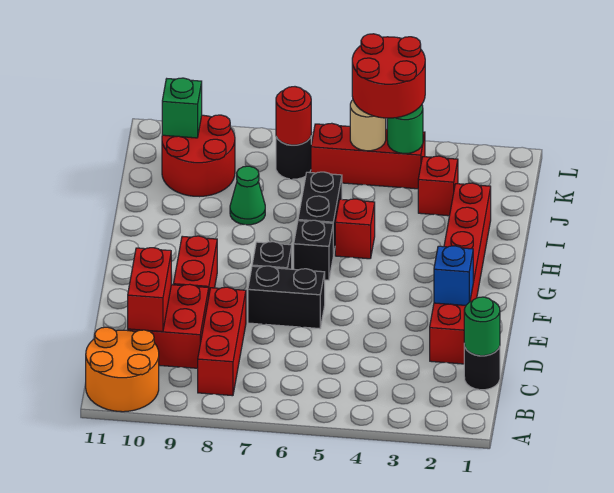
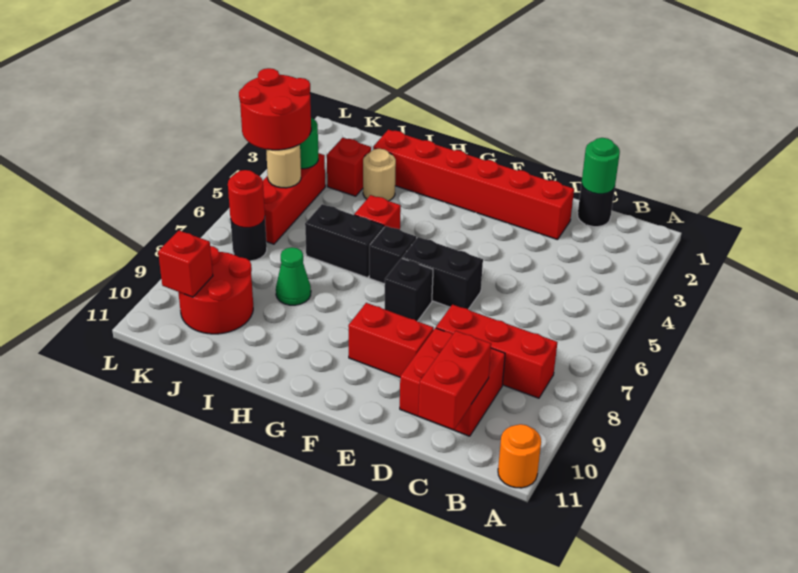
orange 2x2 round brick [86,327,159,412] -> orange 1x1 round brick [498,424,541,488]
red 1x2 brick [128,248,171,332] -> red 1x2 brick turned to [418,331,491,430]
blue 1x1 brick [434,246,473,305] -> none
black 1x2 brick [248,266,325,329] -> black 1x2 brick turned to [402,237,483,309]
none -> tan 1x1 round brick [363,149,396,201]
green 1x1 brick [162,78,202,138] -> red 1x1 brick [158,231,213,297]

